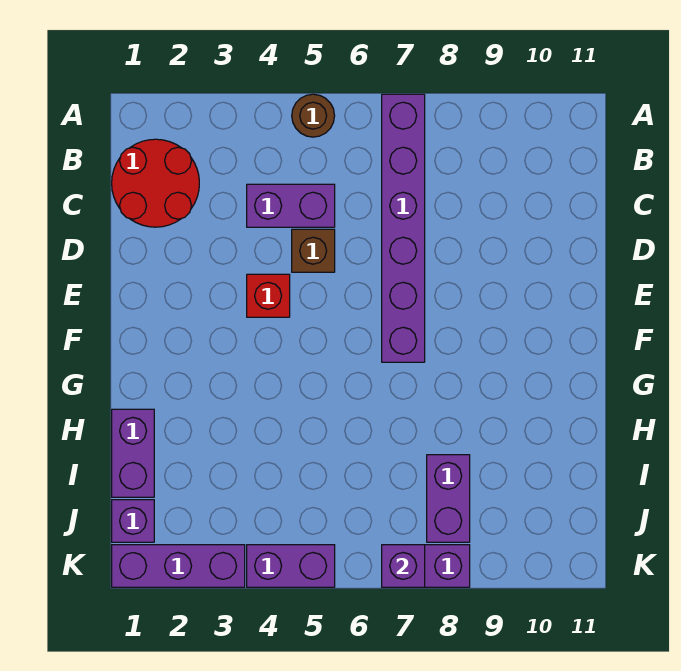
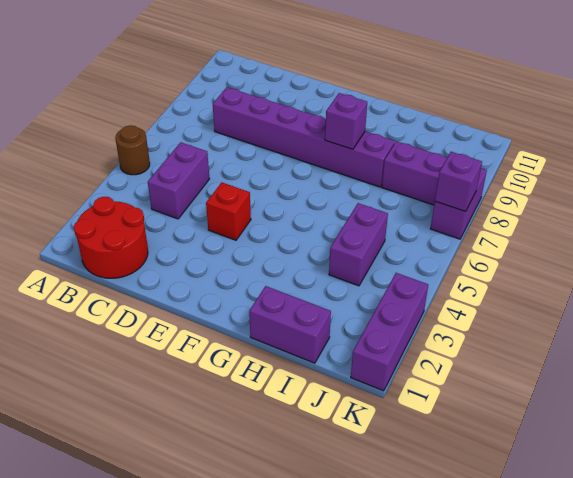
purple 1x6 brick [382,94,425,362] -> purple 1x6 brick moved to [213,87,395,187]
brown 1x1 brick [292,229,335,272] -> none
purple 1x1 brick [112,500,154,542] -> purple 1x1 brick moved to [325,93,367,149]
purple 1x2 brick [247,545,335,587] -> purple 1x2 brick moved to [329,203,388,286]

